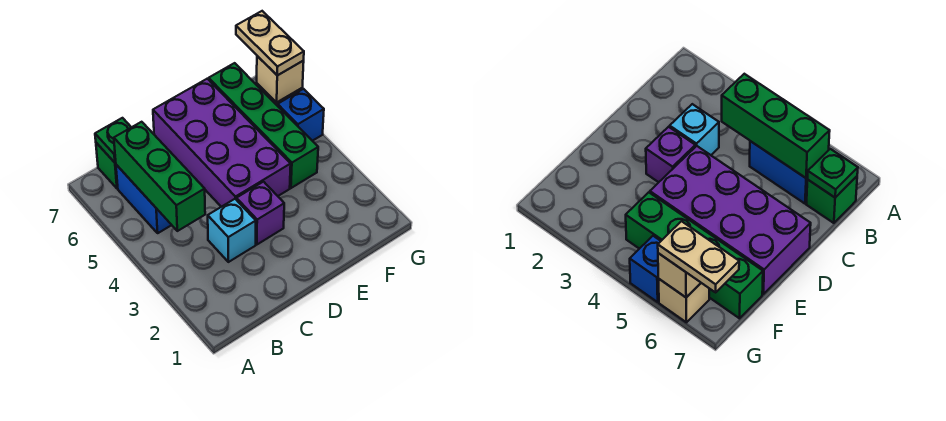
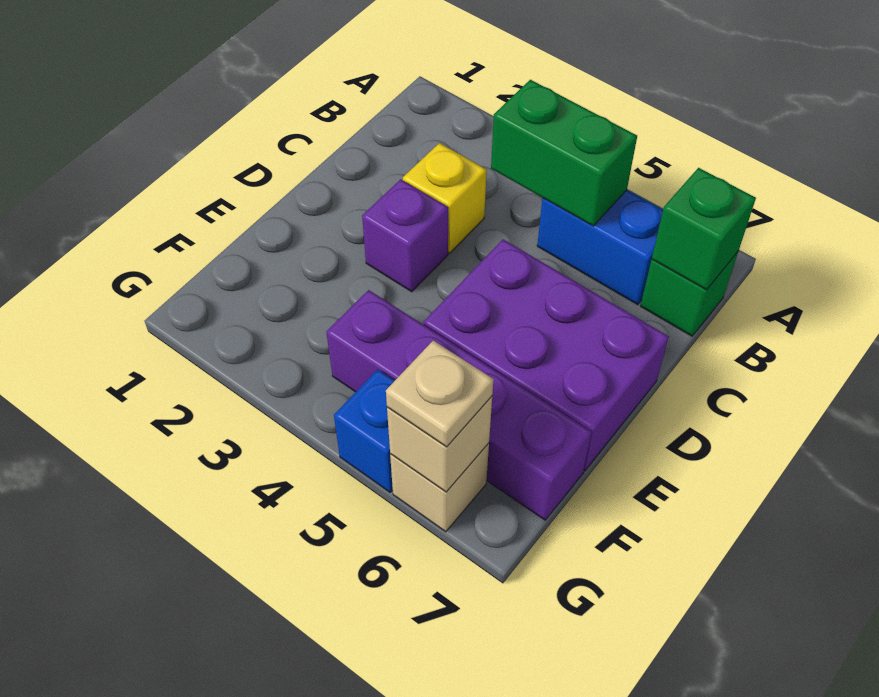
green 1x3 brick [114,122,205,231] -> green 1x2 brick [491,80,637,226]
green 1x1 plate [95,118,131,163] -> green 1x1 brick [652,168,756,290]
cyan 1x1 brick [208,199,256,262] -> yellow 1x1 brick [403,143,487,253]
purple 2x4 brick [153,79,291,207] -> purple 2x3 brick [424,239,669,471]
green 1x4 brick [209,63,318,188] -> purple 1x4 brick [326,290,592,520]
tan 1x2 plate [236,11,304,75] -> tan 1x1 plate [386,341,494,447]

